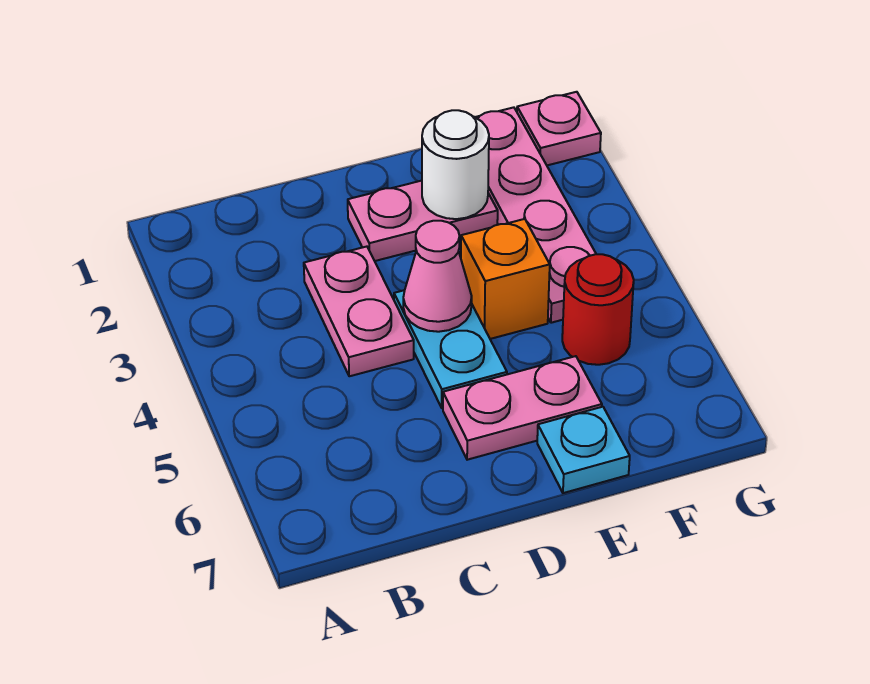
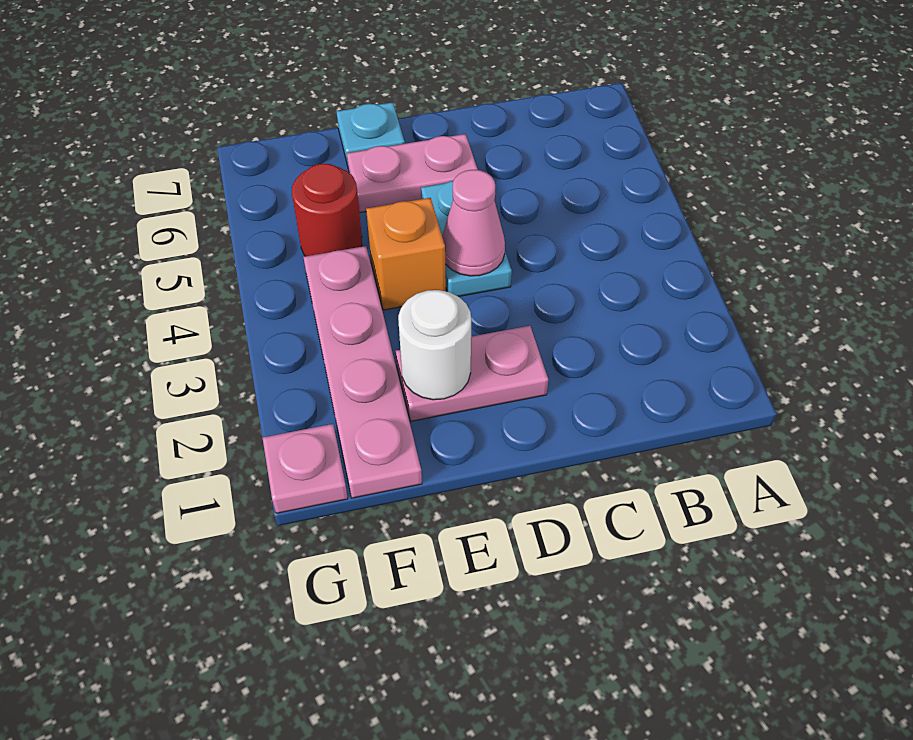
pink 1x2 plate [304,247,414,376] -> none

